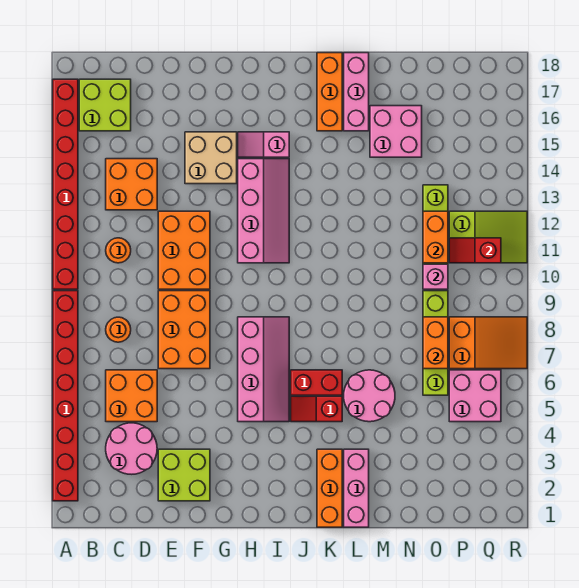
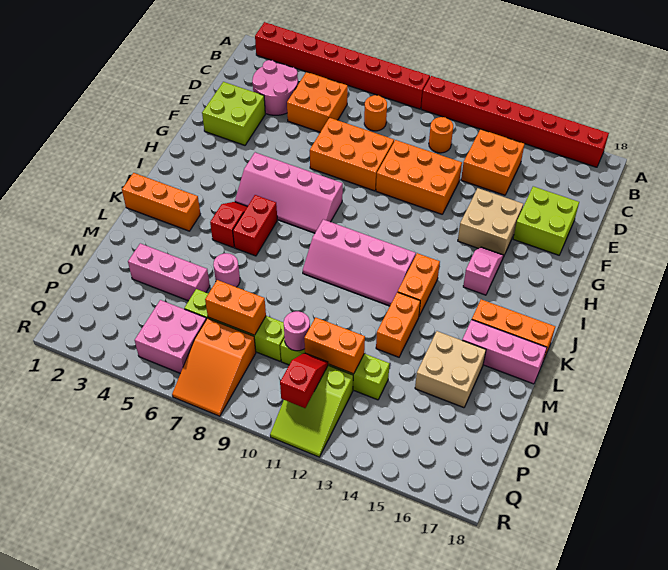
lime 2x2 brick [79,79,131,131] -> lime 2x2 brick moved to [513,186,579,255]
pink 2x4 slope [238,159,289,263] -> pink 2x4 slope moved to [303,219,416,306]
none -> orange 1x2 brick [398,253,440,316]
pink 1x3 brick [344,449,369,527] -> pink 1x3 brick moved to [128,243,210,301]
pink 2x2 round brick [344,370,395,422] -> pink 1x1 round brick [213,253,240,287]
none -> orange 1x2 brick [376,292,420,357]
pink 2x2 brick [370,106,422,157] -> tan 2x2 brick [415,331,486,408]
pink 1x1 brick [423,264,448,289] -> pink 1x1 round brick [284,311,310,351]

